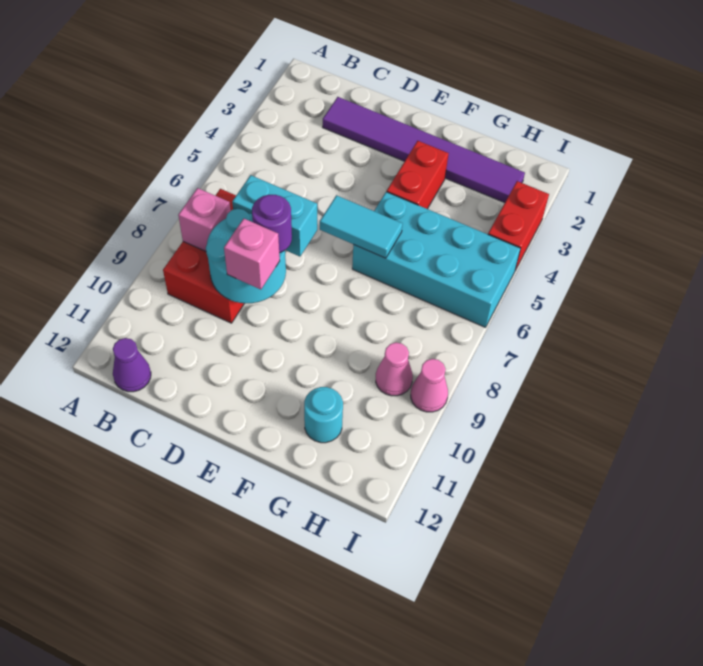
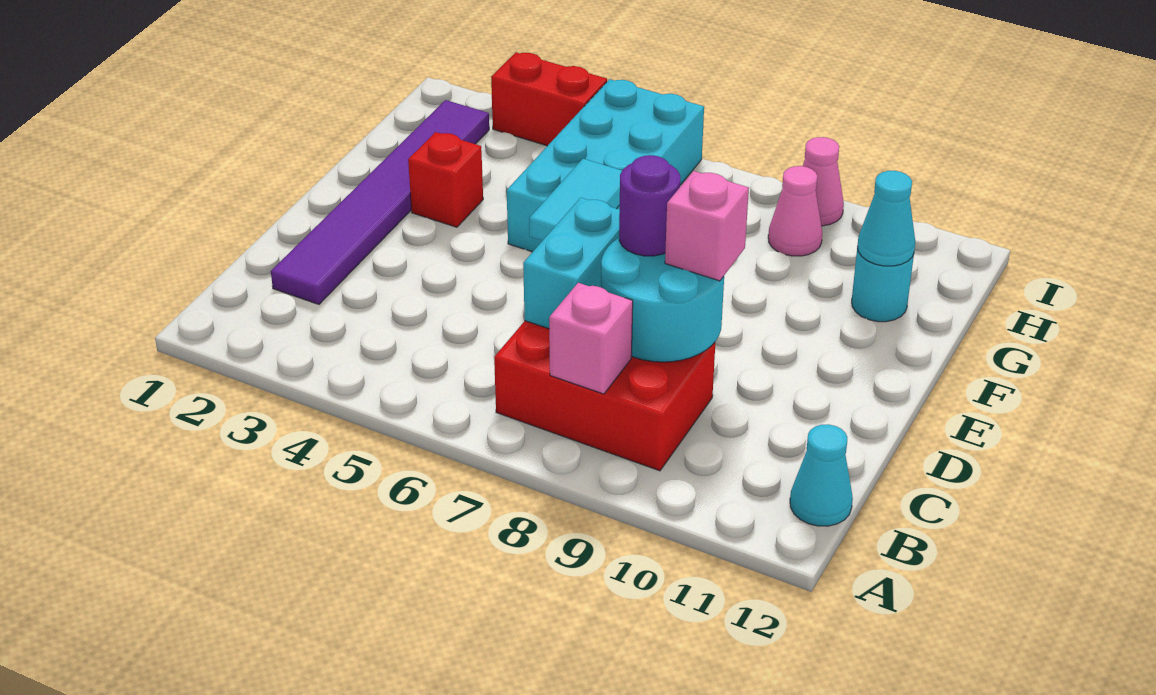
purple 1x1 cone [113,338,151,392] -> cyan 1x1 cone [790,424,853,526]
red 1x2 brick [387,141,449,209] -> red 1x1 brick [408,132,483,227]
none -> cyan 1x1 cone [857,171,915,266]

